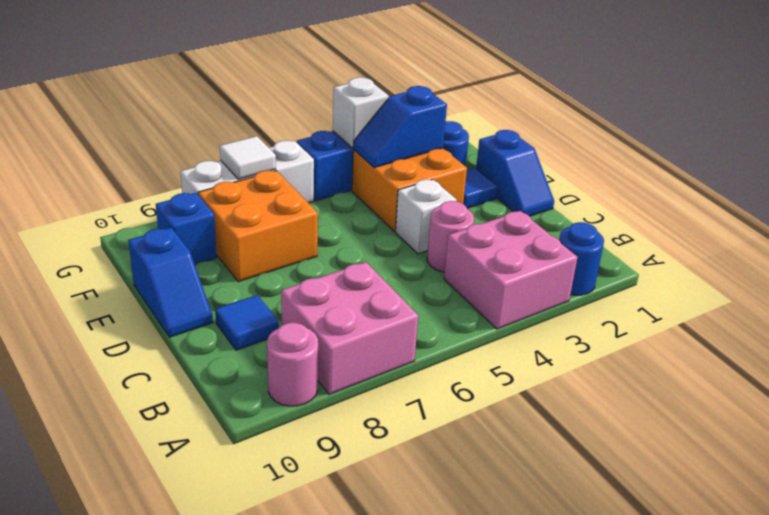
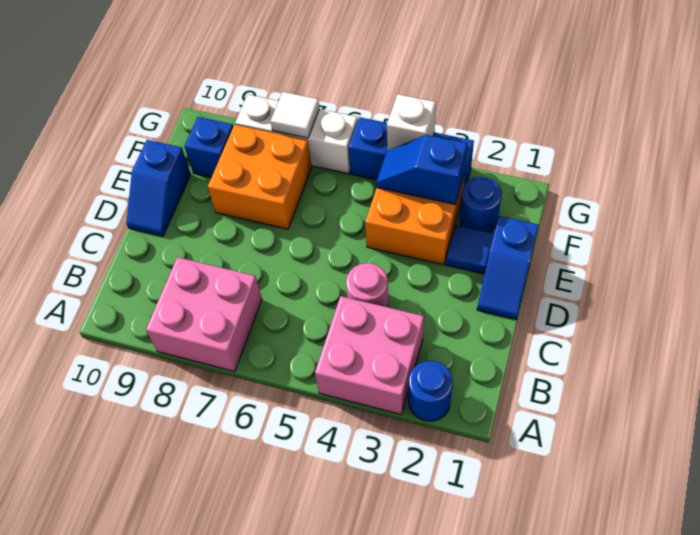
pink 1x1 round brick [267,323,318,406] -> none
blue 1x1 tile [215,295,279,350] -> none
white 1x1 brick [395,179,457,254] -> none

